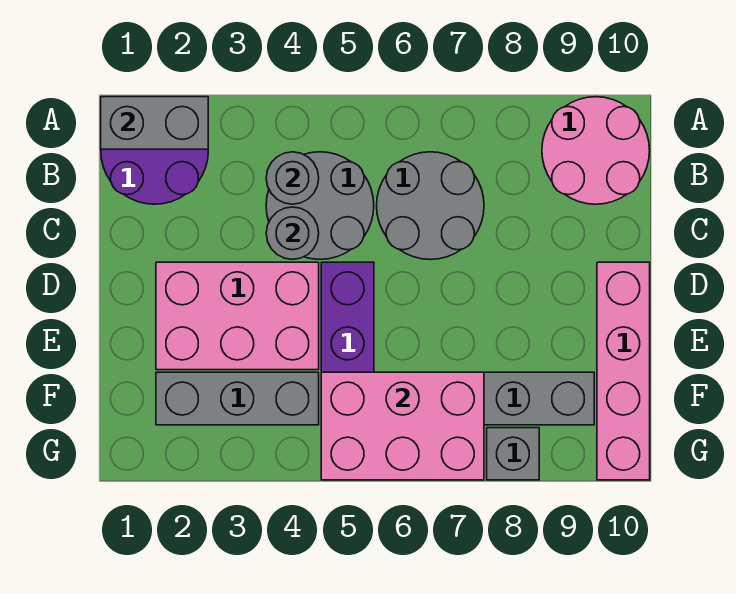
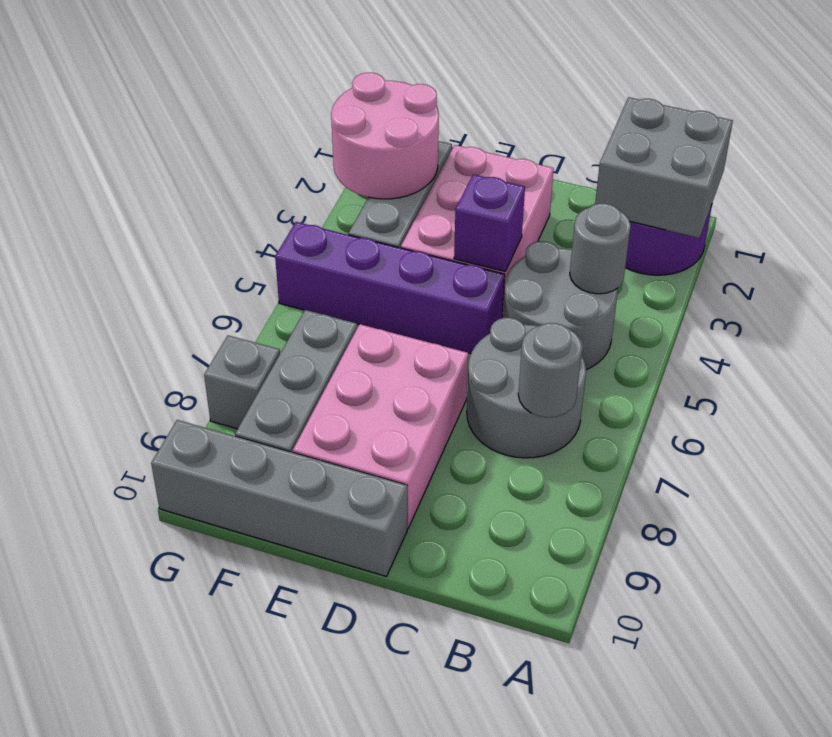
grey 1x2 brick [101,97,208,149] -> grey 2x2 brick [595,97,733,238]
pink 2x2 round brick [542,97,650,204] -> pink 2x2 round brick moved to [331,73,439,199]
grey 1x1 round brick [266,207,319,259] -> grey 1x1 round brick moved to [518,323,582,418]
none -> purple 1x1 brick [454,174,525,272]
pink 1x4 brick [597,262,650,480] -> grey 1x4 brick [151,420,407,577]
pink 2x3 brick [321,372,484,480] -> pink 2x3 brick moved to [293,324,468,529]

